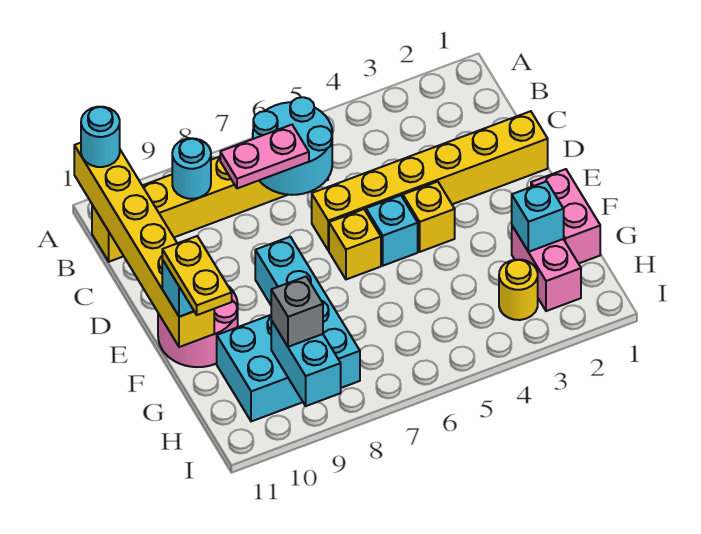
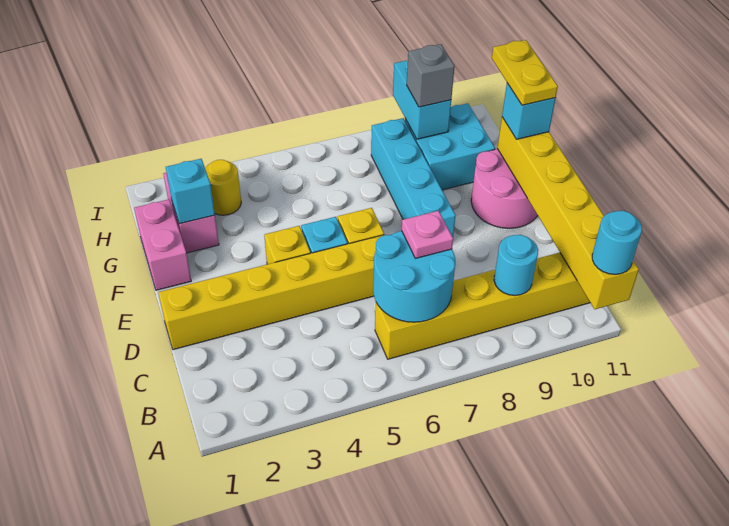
pink 1x2 plate [220,125,309,188] -> pink 1x1 plate [402,211,453,258]

